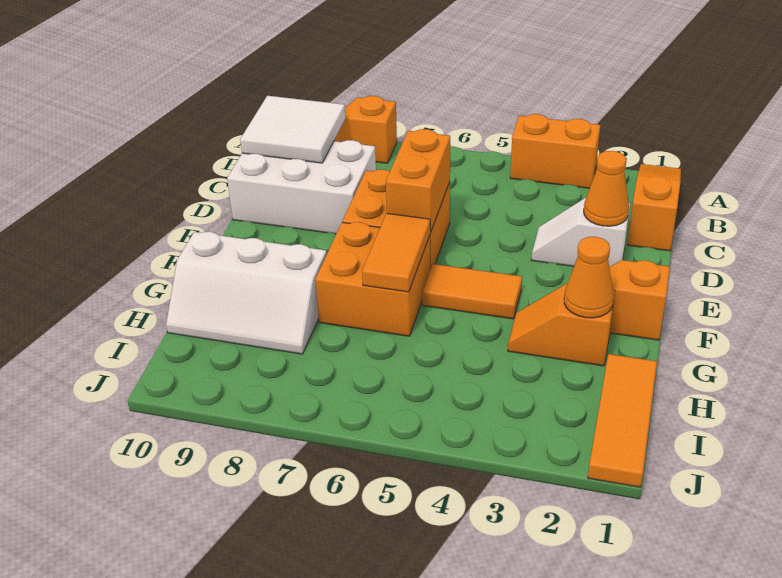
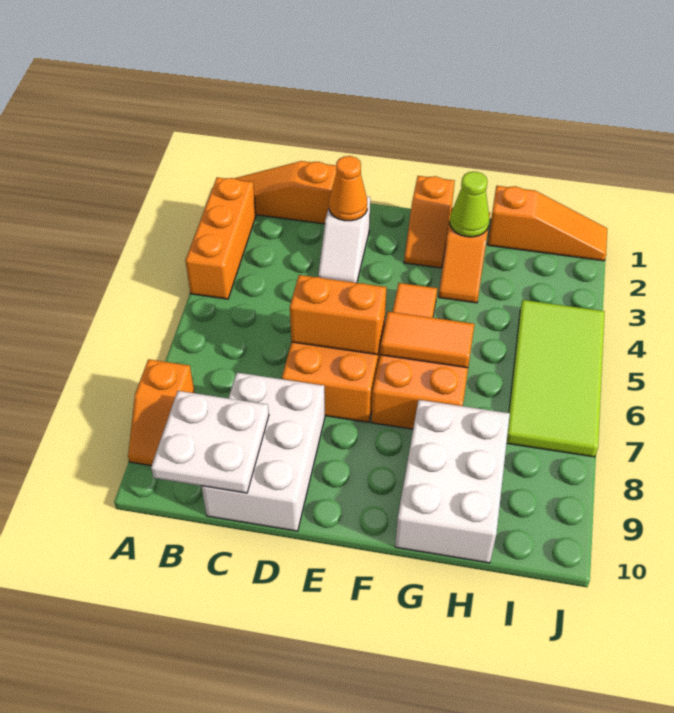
orange 1x2 brick [510,114,600,188] -> orange 1x3 brick [185,177,256,299]
white 2x2 tile [240,96,346,163] -> white 2x2 plate [151,391,269,493]
orange 1x1 cone [564,237,614,318] -> lime 1x1 cone [450,172,489,237]
white 2x3 slope [166,232,327,354] -> white 2x3 brick [395,400,510,563]
orange 1x3 tile [588,354,657,487] -> orange 1x3 slope [488,186,607,261]
none -> lime 2x4 tile [506,300,605,457]

